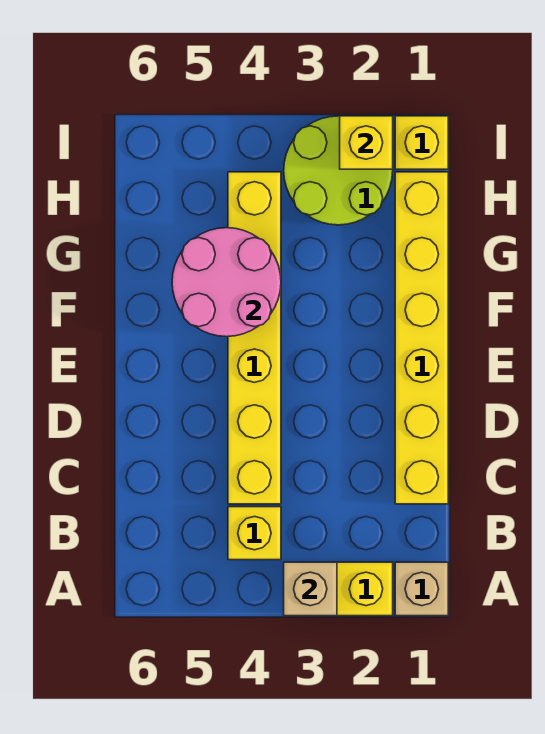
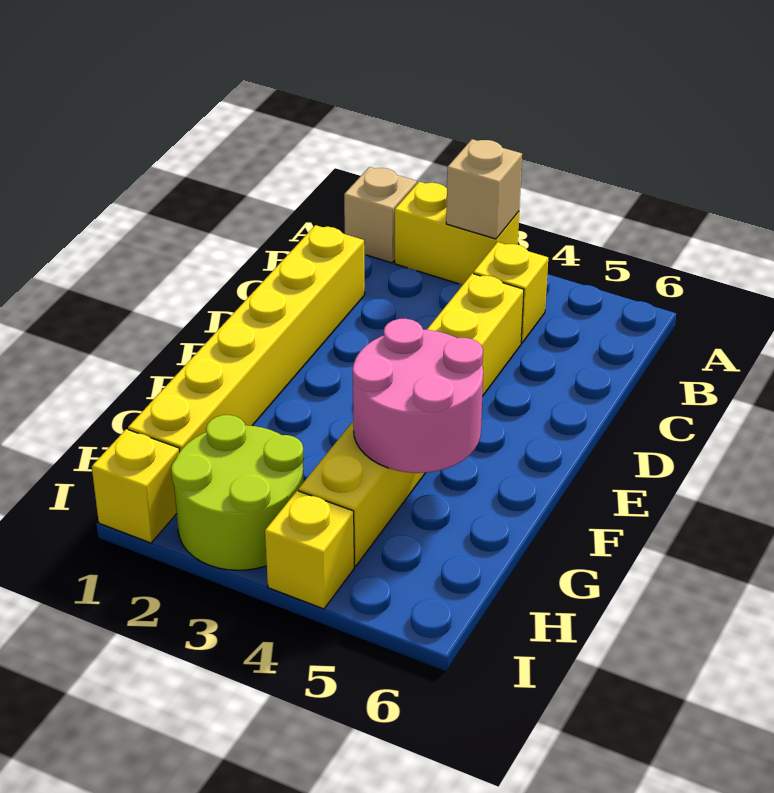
yellow 1x1 brick [340,116,393,169] -> yellow 1x1 brick moved to [265,491,354,609]

